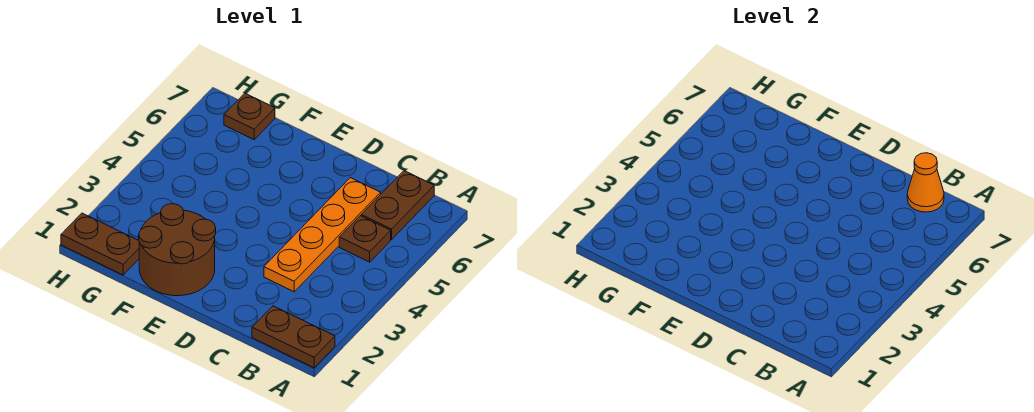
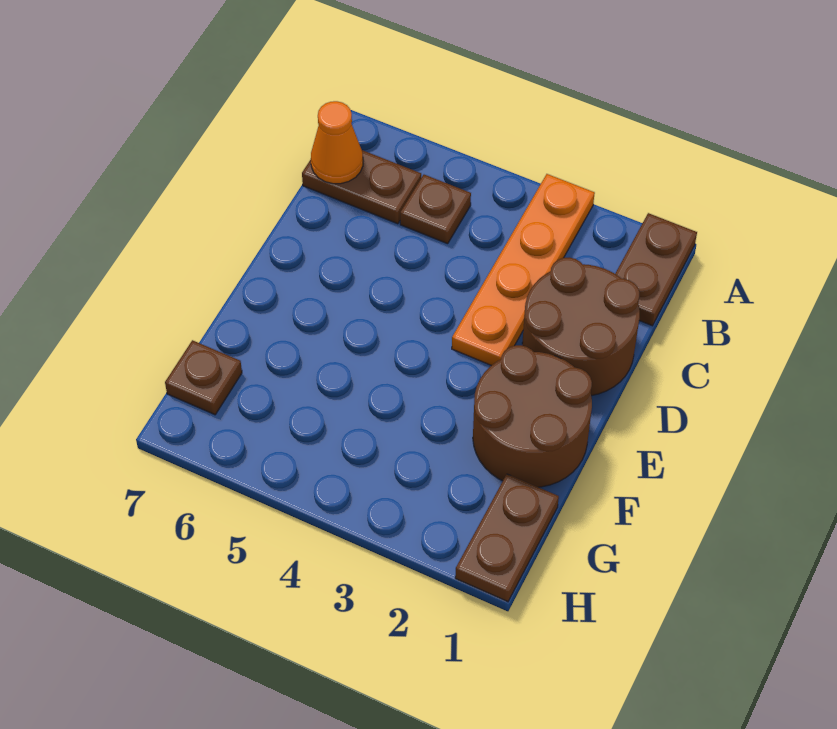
none -> brown 2x2 round brick [522,257,640,396]
orange 1x4 plate [264,178,381,292] -> orange 1x4 plate turned to [452,174,595,366]

